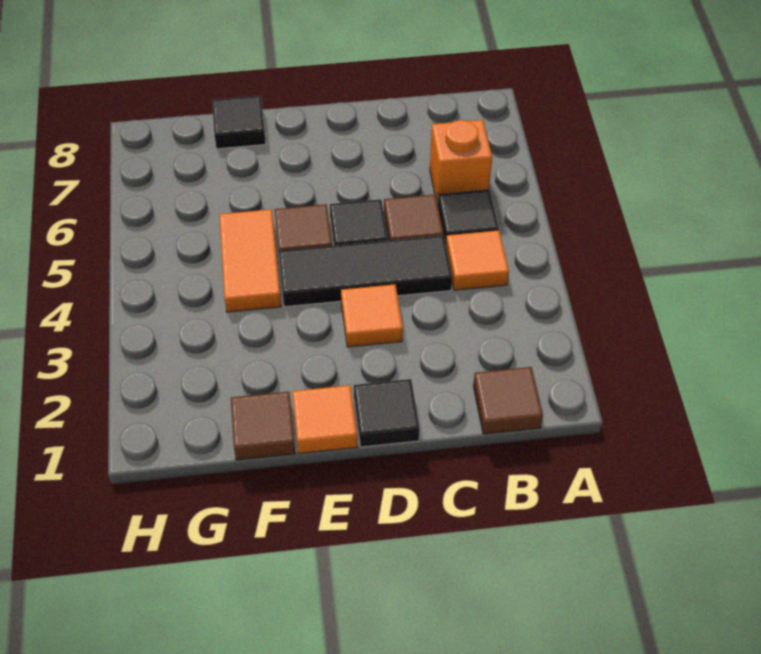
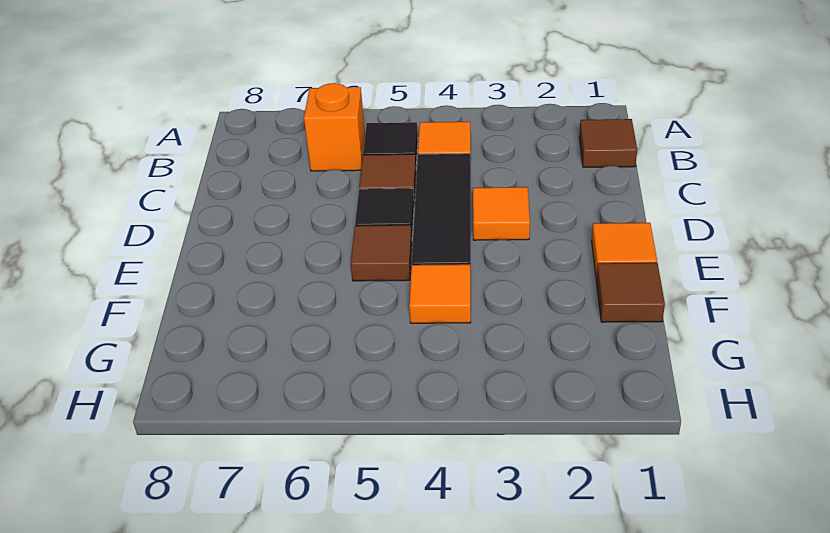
black 1x1 tile [354,379,420,447] -> none
orange 1x2 tile [219,209,281,312] -> orange 1x1 tile [409,264,471,323]
black 1x1 tile [212,96,266,149] -> none

